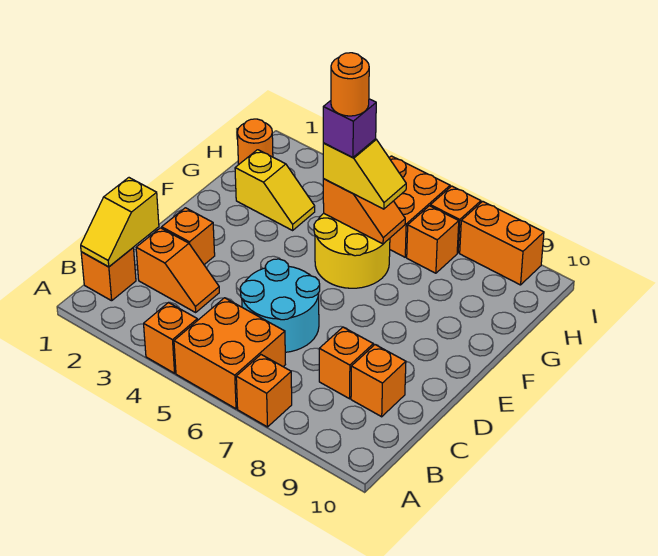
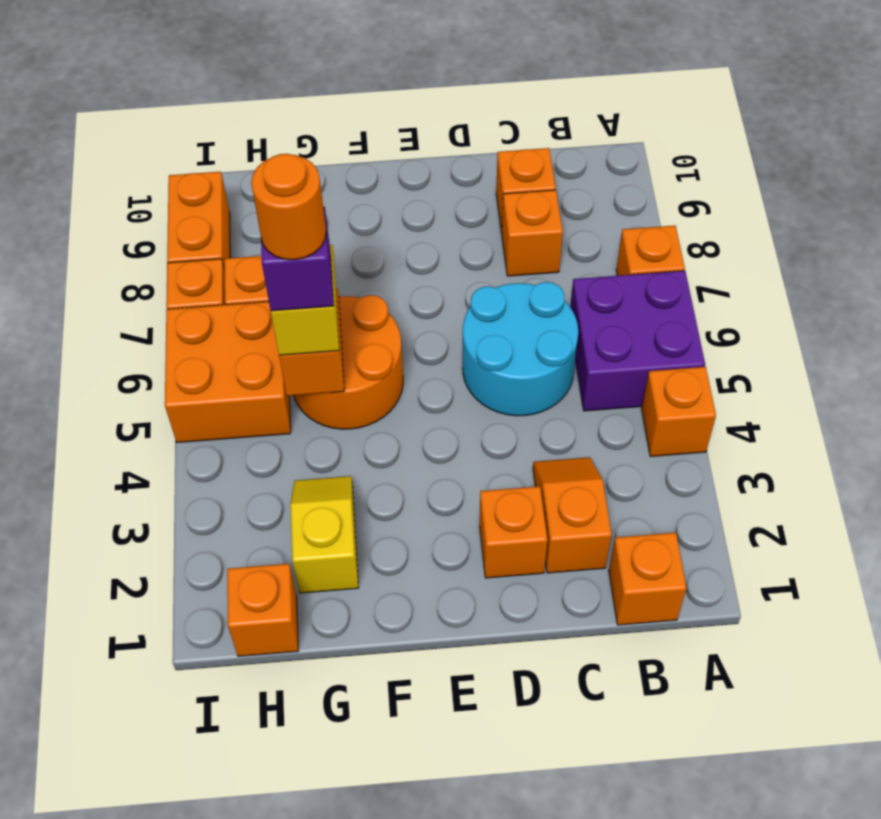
orange 2x2 brick [174,298,285,409] -> purple 2x2 brick [570,271,705,411]
yellow 1x2 slope [81,178,159,267] -> none
yellow 2x2 round brick [314,214,390,288] -> orange 2x2 round brick [294,295,403,429]
orange 1x1 round brick [237,119,273,165] -> orange 1x1 brick [227,564,298,656]

